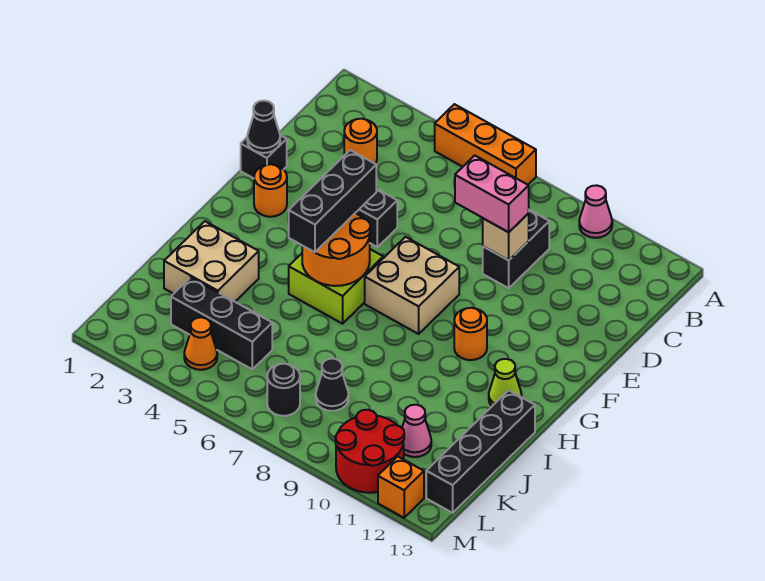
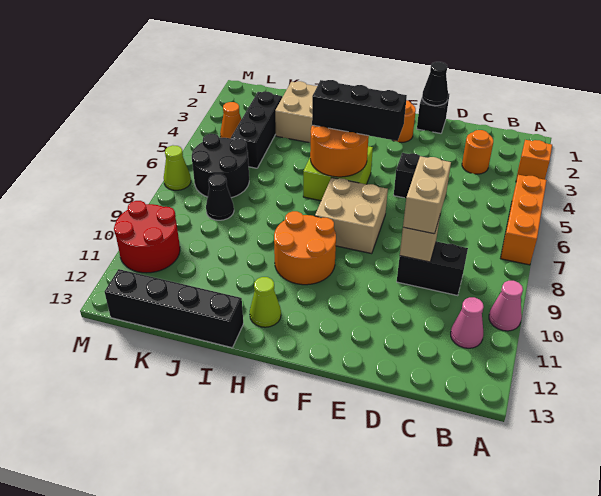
pink 1x2 brick [455,155,529,232] -> tan 1x2 brick [403,156,451,234]
orange 1x1 round brick [454,308,487,360] -> orange 2x2 round brick [274,211,336,285]
pink 1x1 cone [402,405,431,457] -> pink 1x1 cone moved to [451,297,484,348]
black 1x1 round brick [267,364,300,416] -> black 2x2 round brick [192,134,249,198]
none -> lime 1x1 cone [164,145,191,190]
orange 1x1 brick [378,456,424,518] -> orange 1x1 brick moved to [516,140,552,182]

